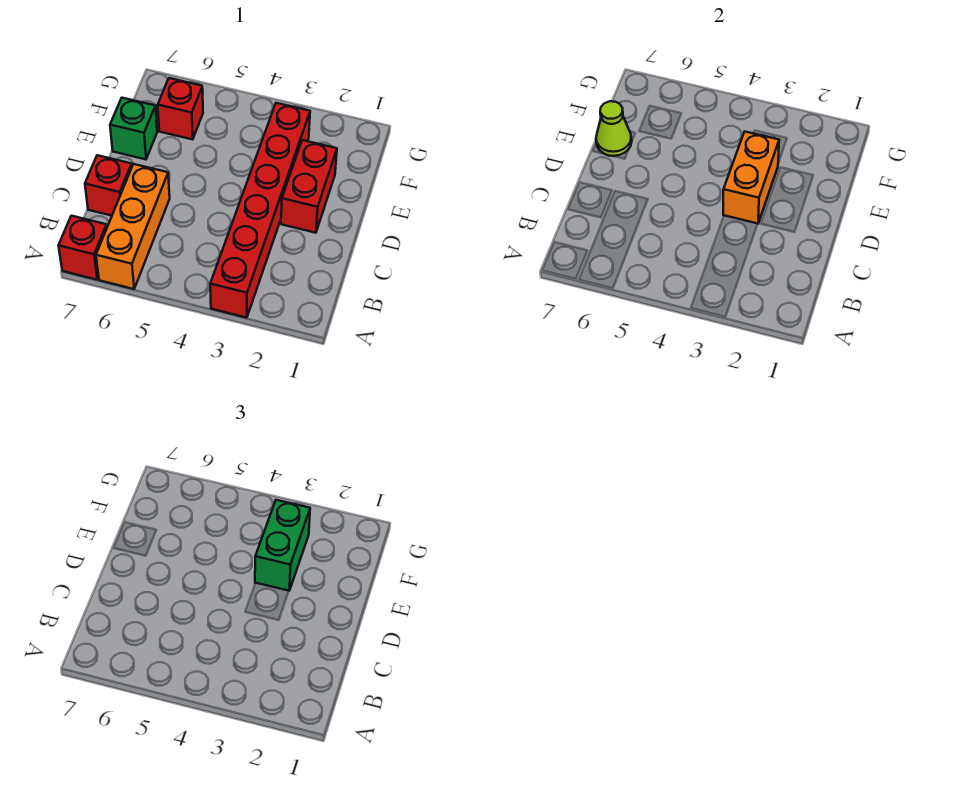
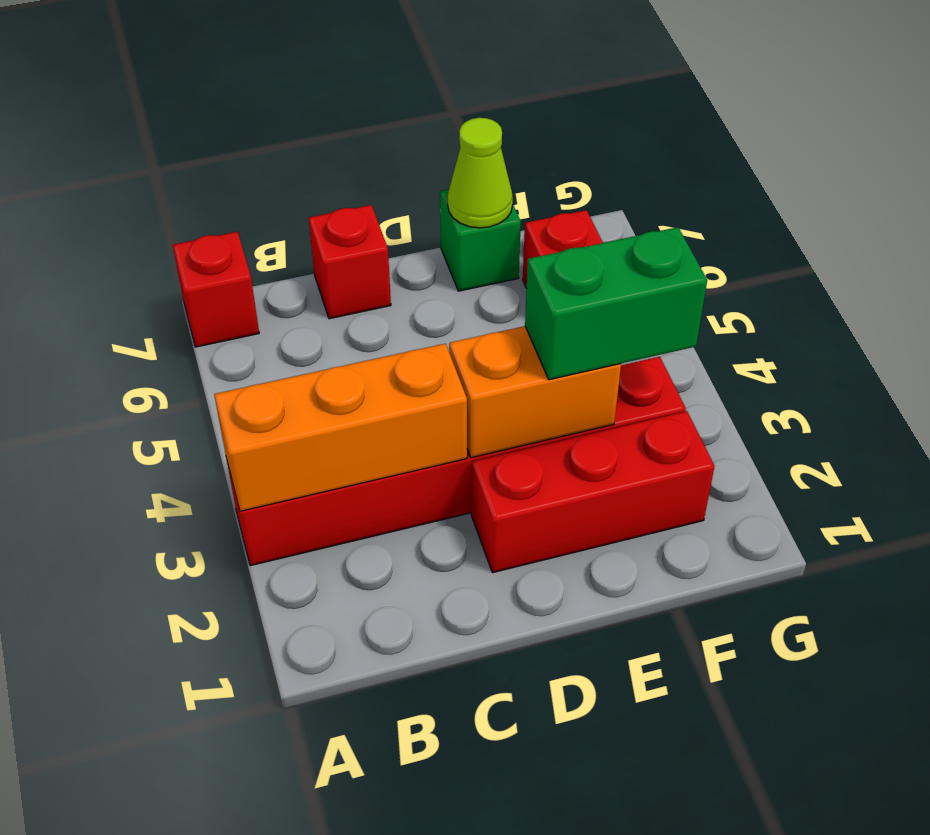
orange 1x3 brick [96,164,170,289] -> orange 1x3 brick moved to [214,344,467,511]
red 1x2 brick [281,140,337,233] -> red 1x3 brick [471,411,715,573]

